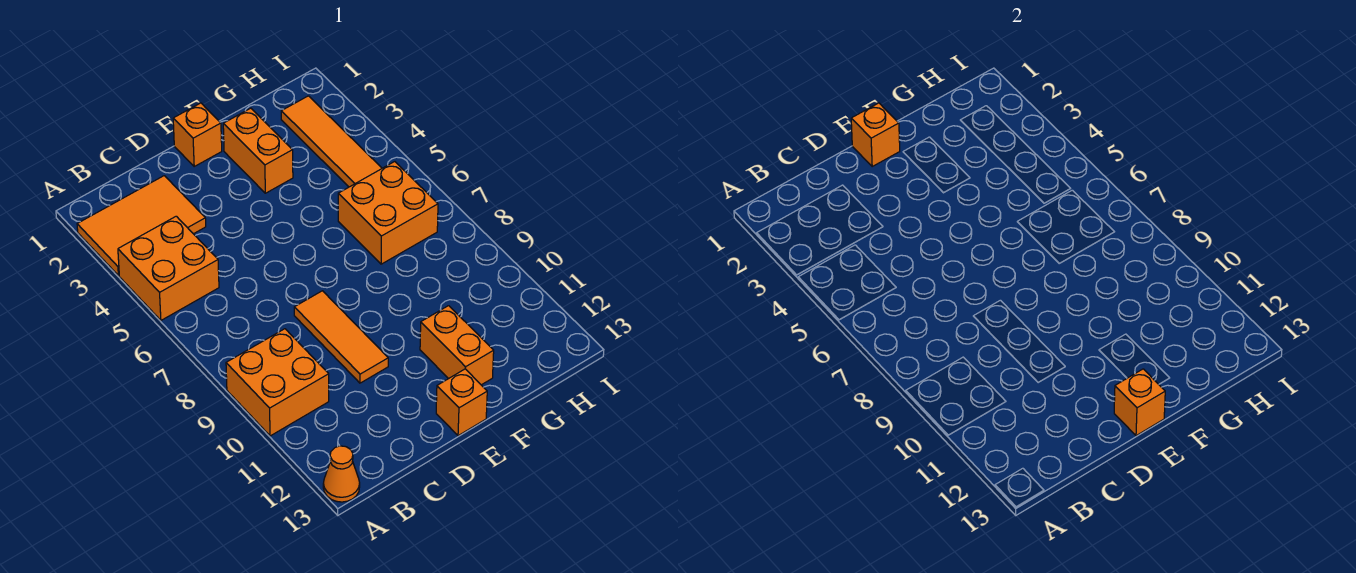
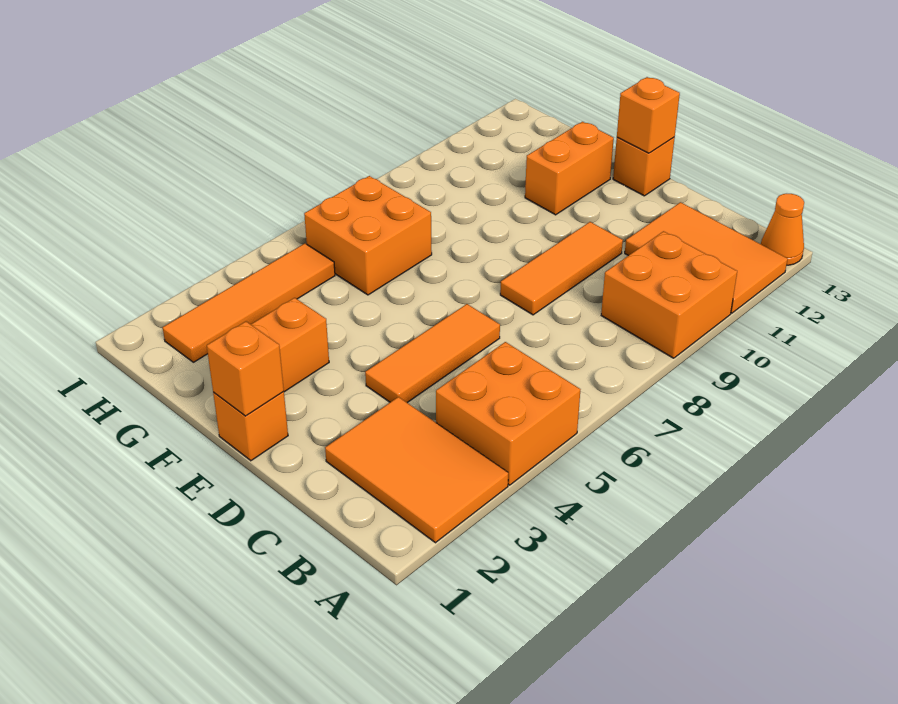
none -> orange 2x3 tile [625,202,788,313]
none -> orange 1x3 tile [365,304,500,403]

